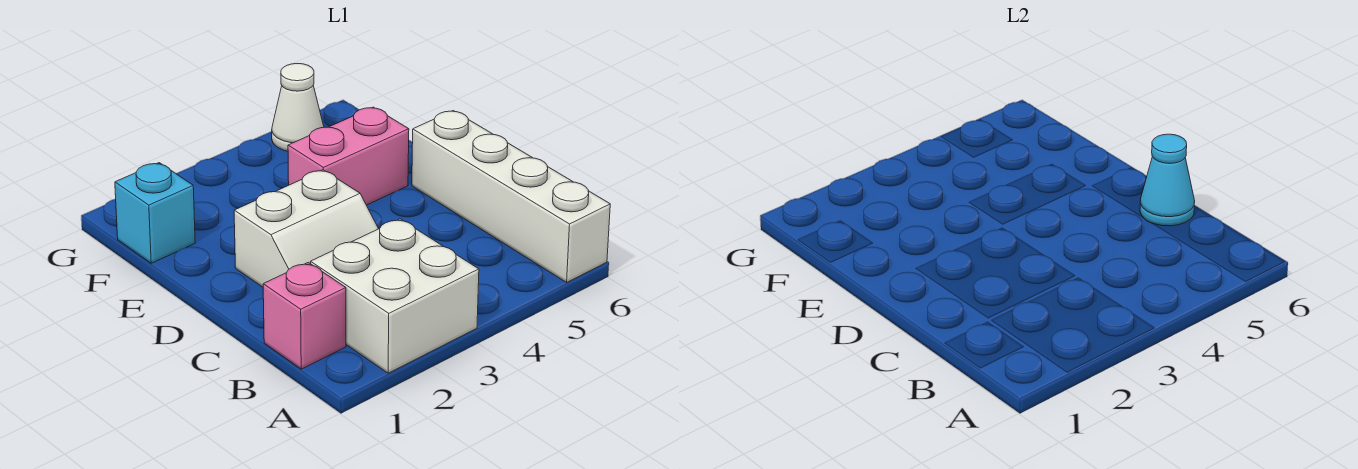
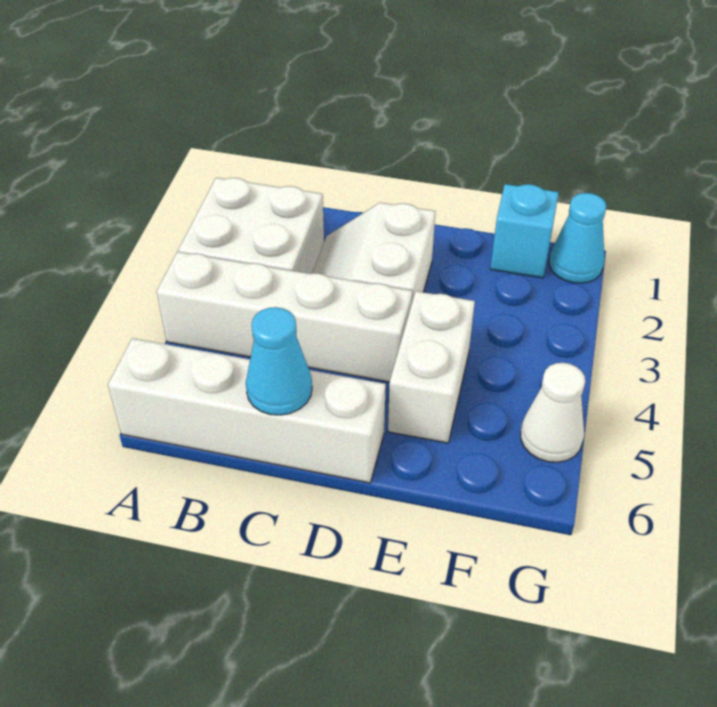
none -> white 1x4 brick [157,252,413,382]
pink 1x1 brick [263,262,346,369] -> none
pink 1x2 brick [288,107,409,205] -> white 1x2 brick [388,291,475,443]
none -> cyan 1x1 cone [549,193,606,283]

